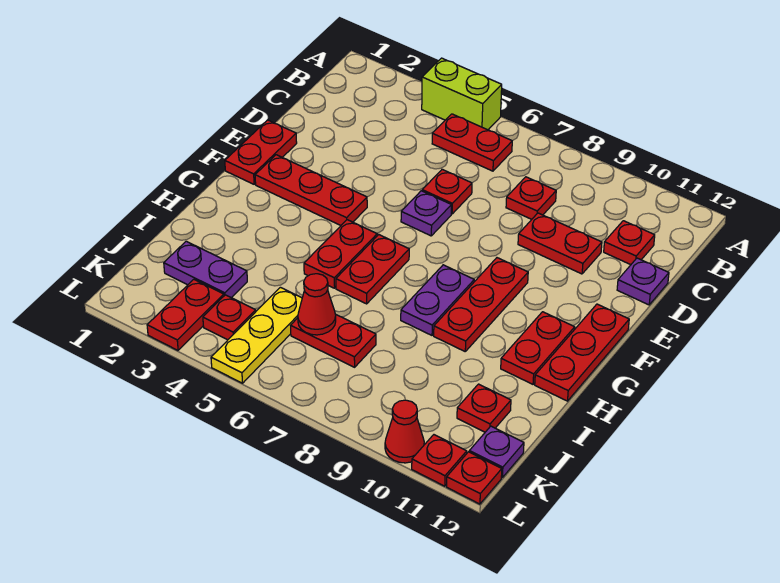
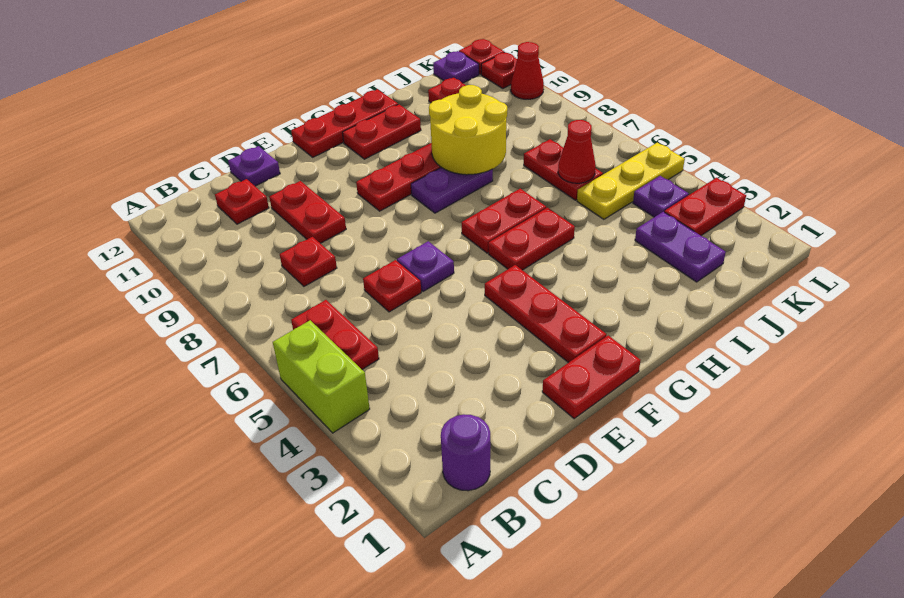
none -> purple 1x1 round brick [441,414,490,491]
none -> yellow 2x2 round brick [429,85,507,175]
red 1x1 plate [203,295,256,340] -> purple 1x1 plate [633,176,689,217]

